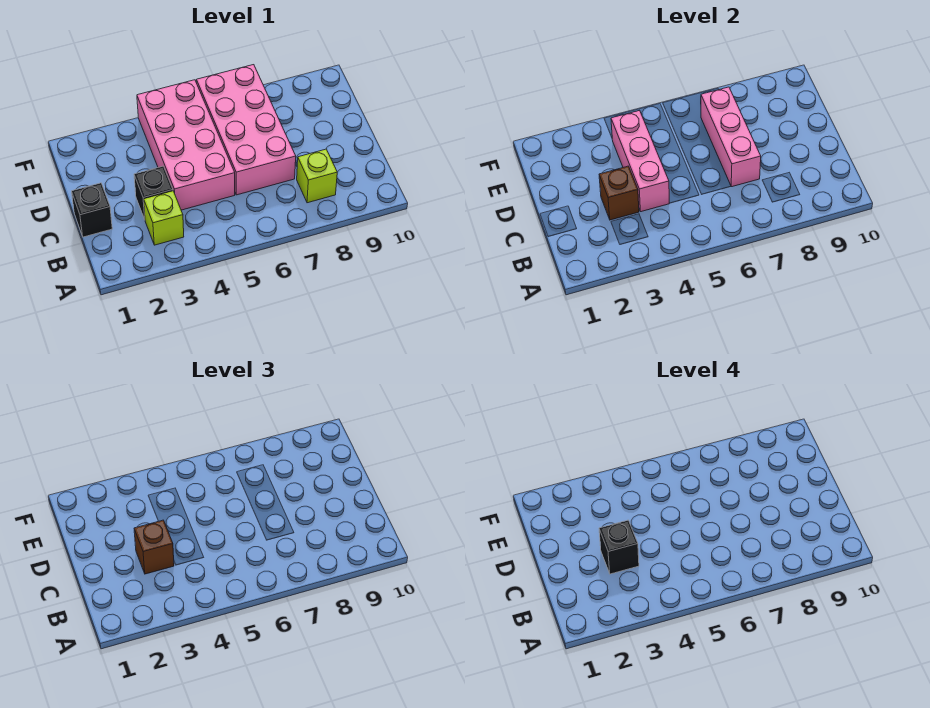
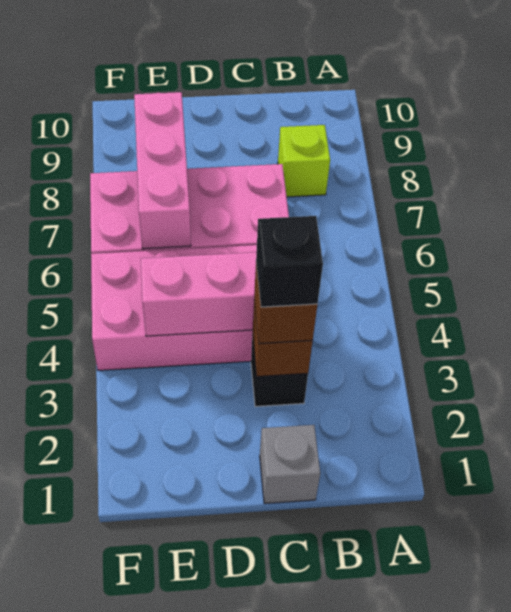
lime 1x1 brick [144,191,184,245] -> none
black 1x1 brick [72,183,112,237] -> grey 1x1 brick [260,425,320,504]
pink 1x3 brick [701,87,761,187] -> pink 1x3 brick turned to [134,92,191,249]

